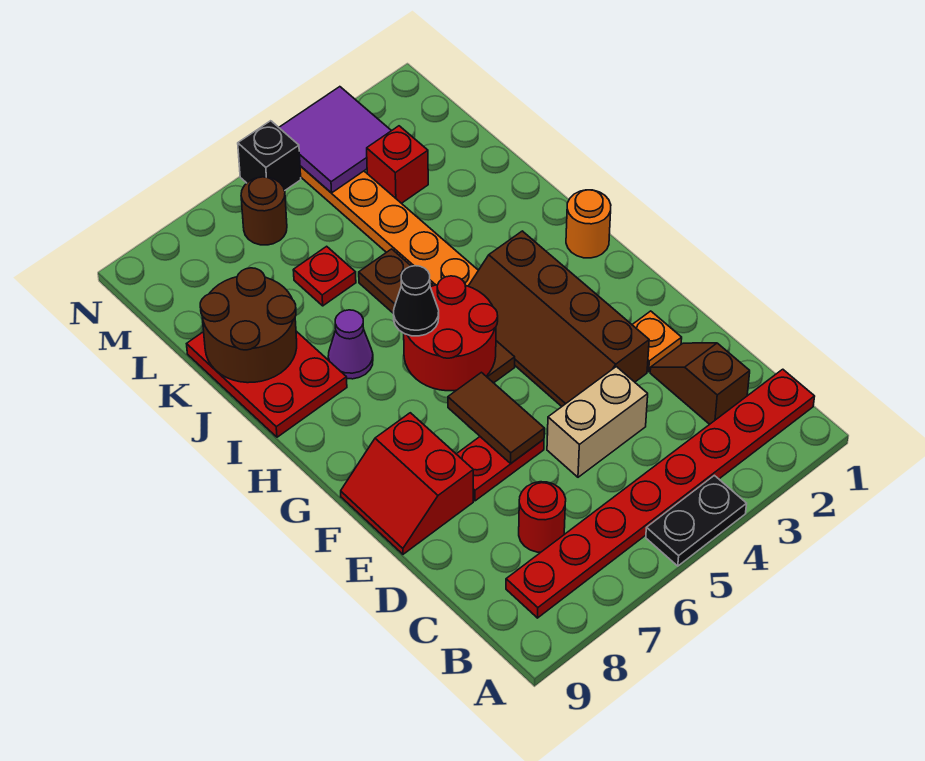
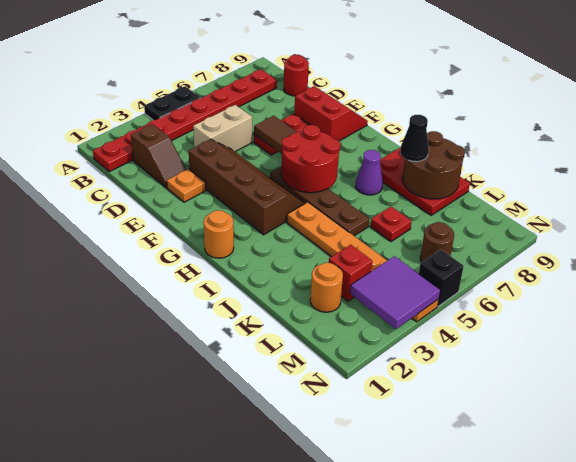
red 1x1 round brick [519,482,566,552] -> red 1x1 round brick moved to [284,55,309,96]
black 1x1 cone [393,266,439,336] -> black 1x1 cone moved to [400,115,429,162]
none -> orange 1x1 round brick [310,263,343,312]

